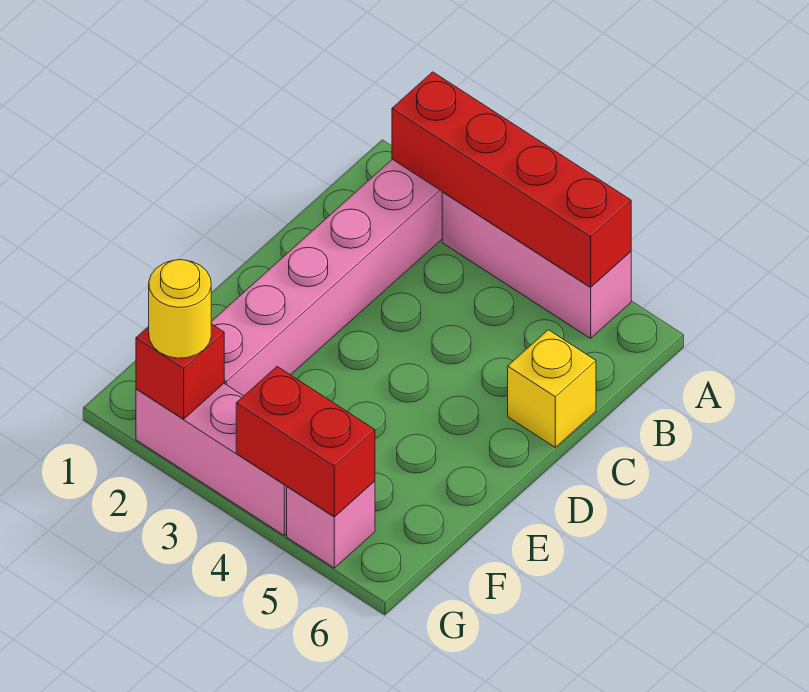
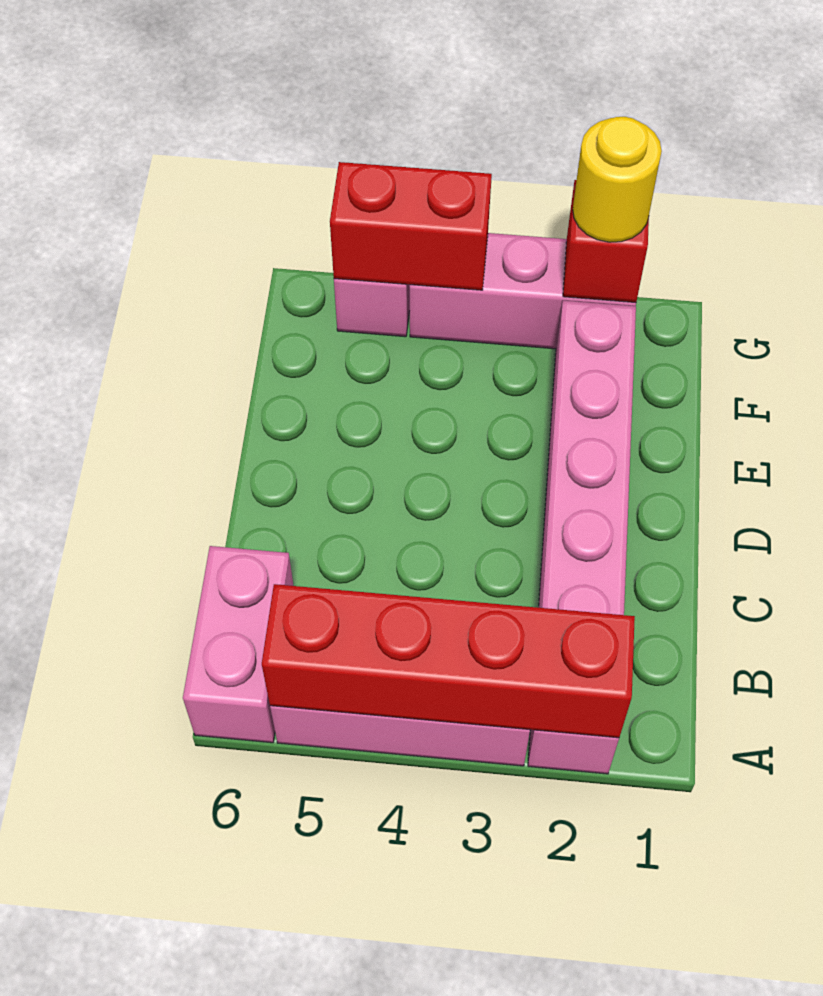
none -> pink 1x2 brick [183,546,293,743]
yellow 1x1 brick [508,330,596,447] -> none

